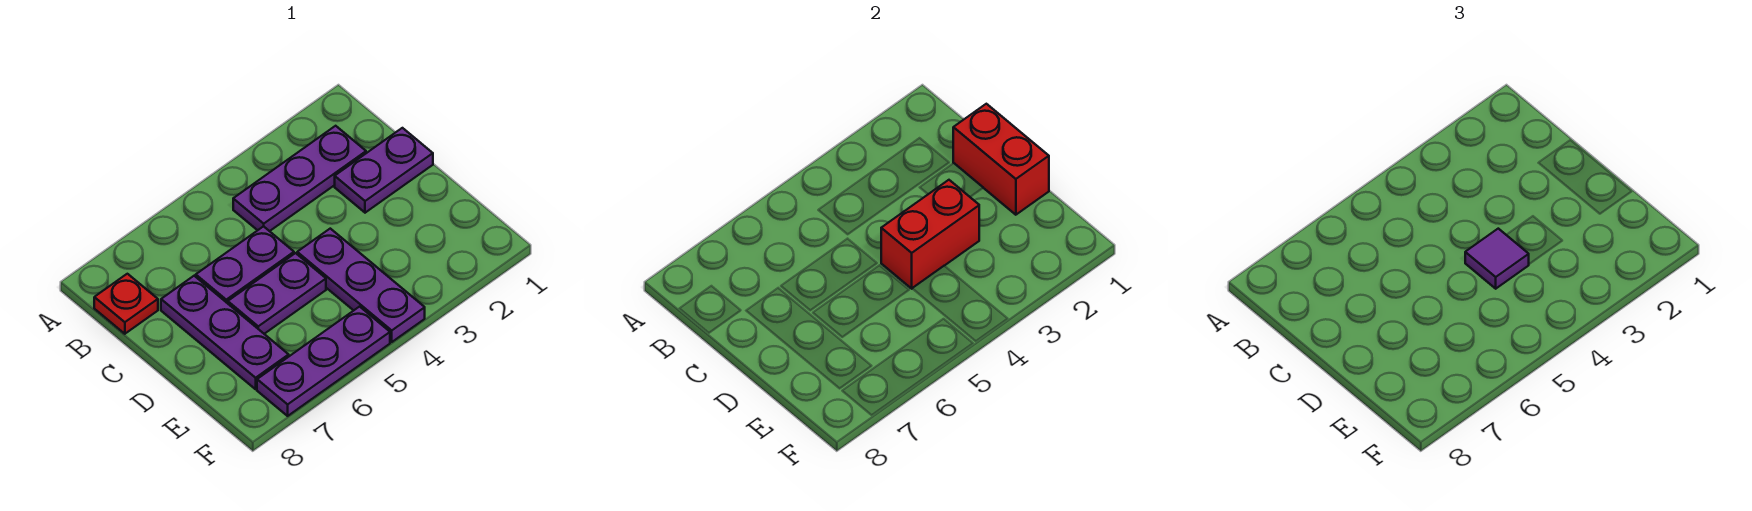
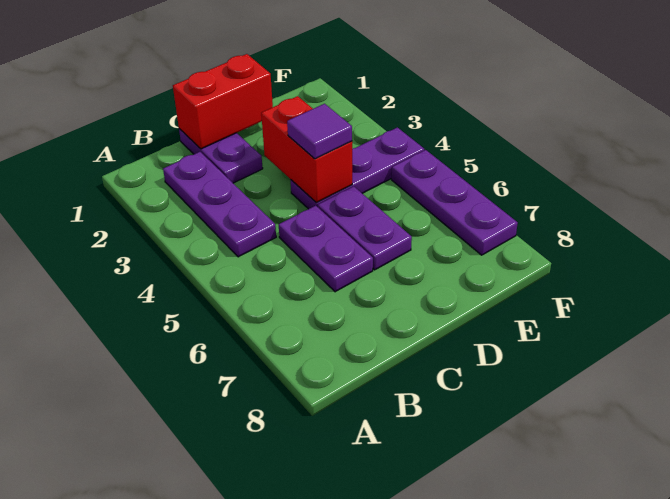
red 1x1 plate [94,274,158,334] -> none
purple 1x3 plate [161,276,289,389] -> none

